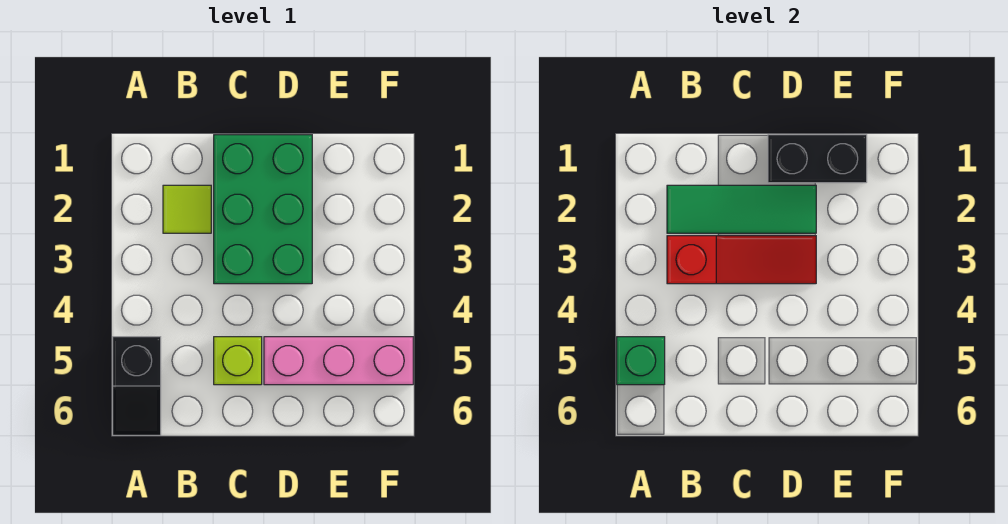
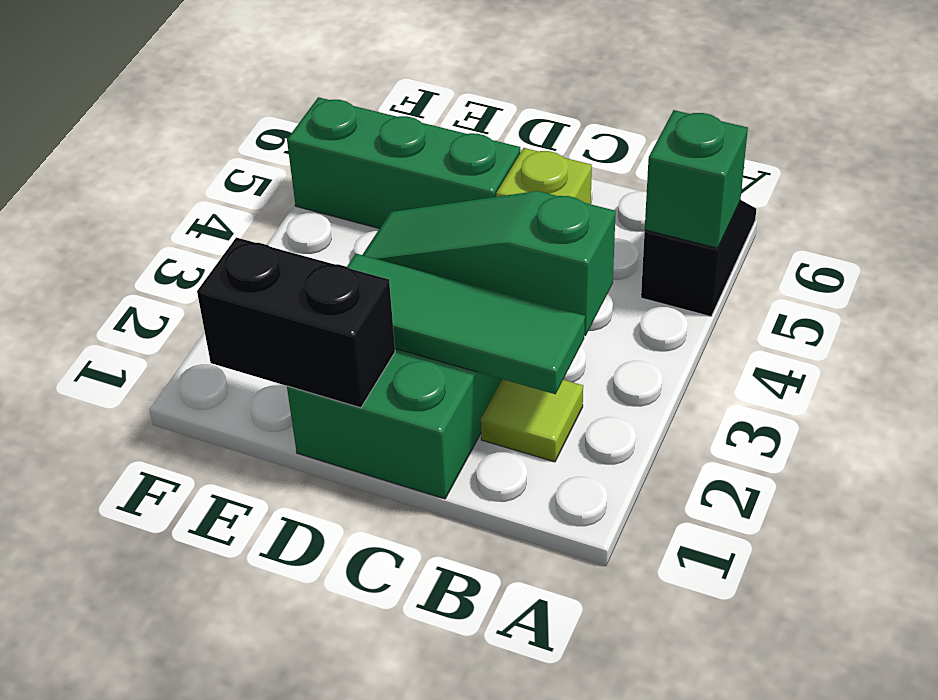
red 1x3 slope [667,236,816,284] -> green 1x3 slope [363,191,616,336]
pink 1x3 brick [264,337,413,385] -> green 1x3 brick [287,97,520,229]

